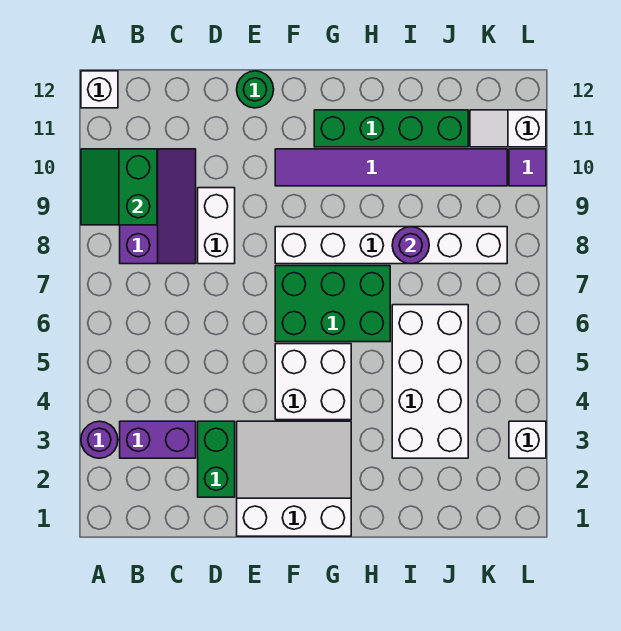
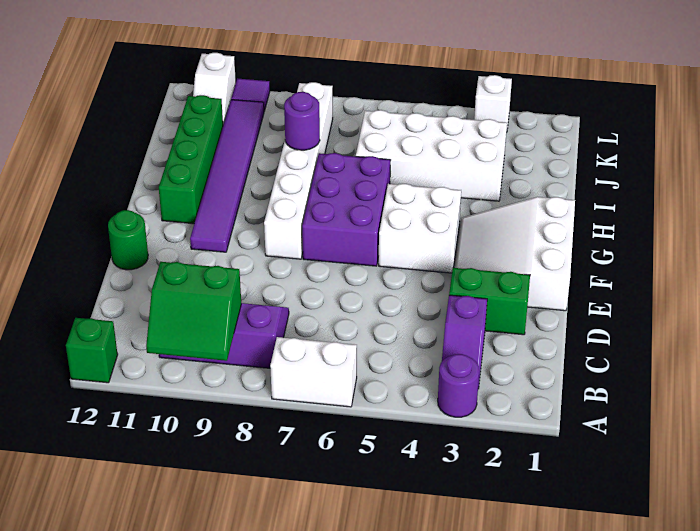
white 1x1 brick [81,71,118,108] -> green 1x1 brick [66,318,118,383]
purple 1x2 brick [120,421,196,458] -> purple 1x2 slope [442,295,487,389]
white 1x2 brick [198,188,235,264] -> white 1x2 brick moved to [270,337,357,407]
green 2x3 brick [275,266,390,342] -> purple 2x3 brick [302,153,390,266]

